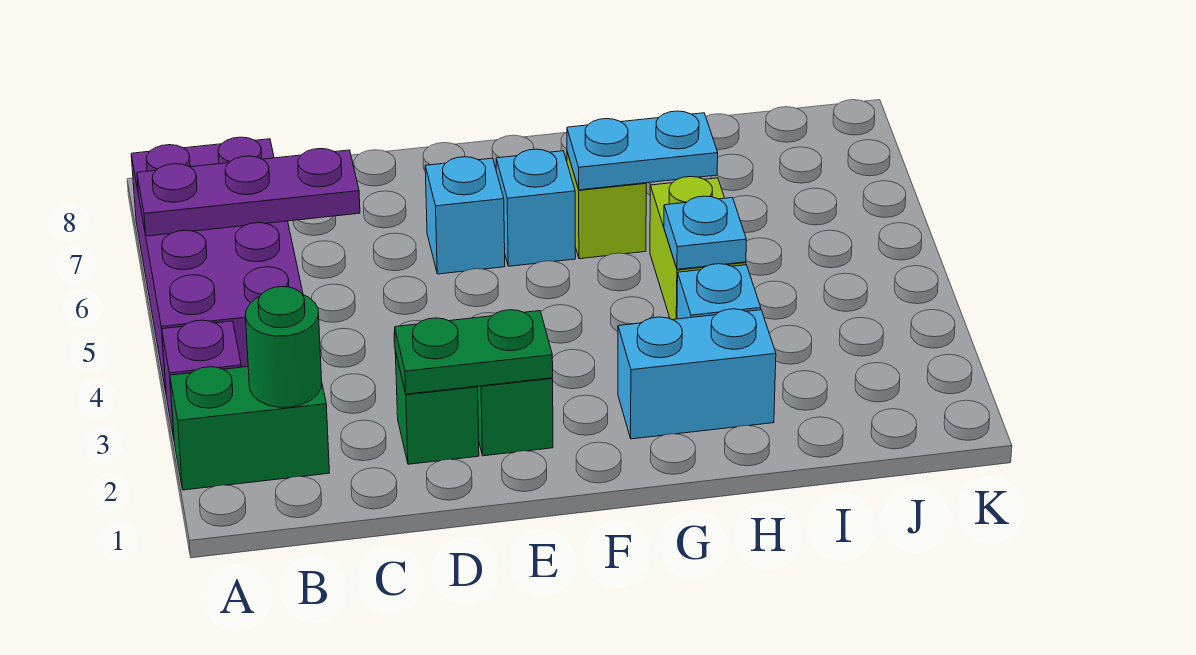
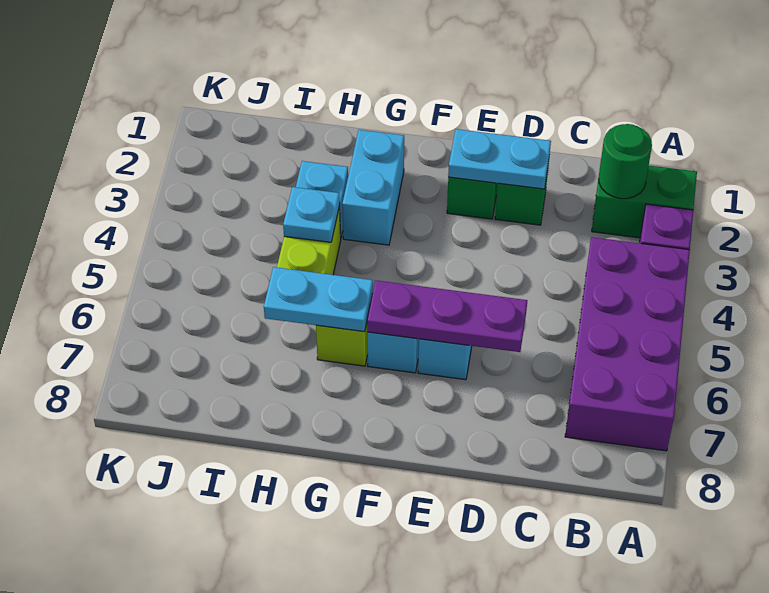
purple 1x3 plate [137,149,360,236] -> purple 1x3 plate moved to [367,280,527,352]
green 1x2 plate [395,310,553,394] -> cyan 1x2 plate [448,129,551,189]
cyan 1x2 brick [618,309,776,439] -> cyan 1x2 brick turned to [342,130,404,245]

